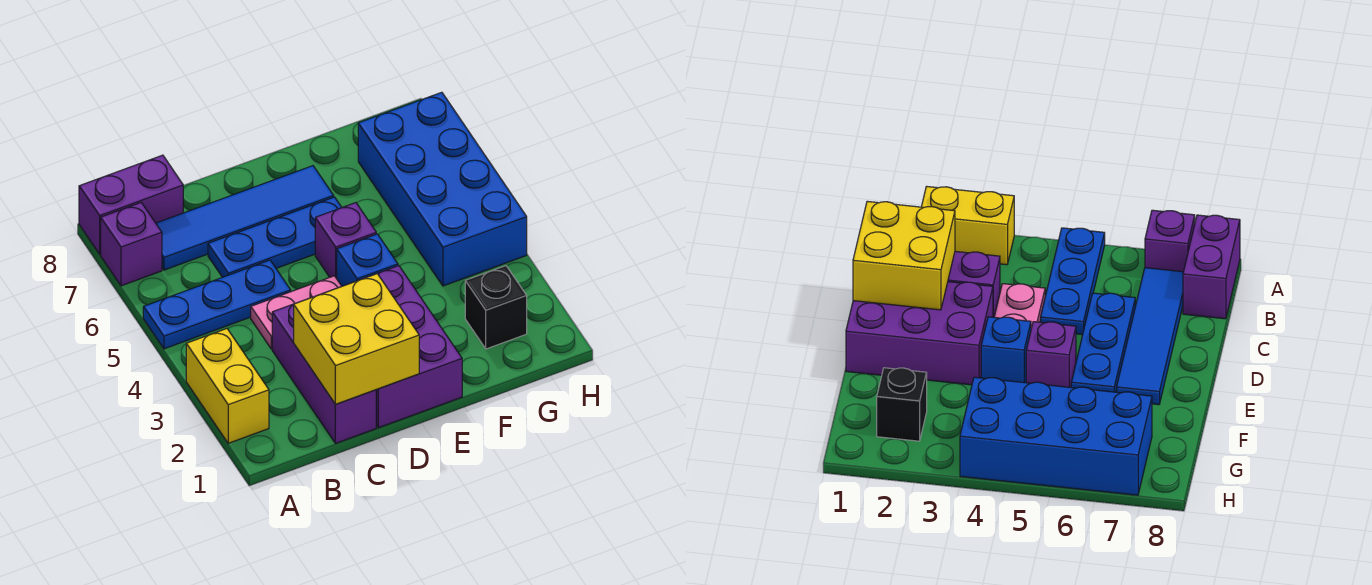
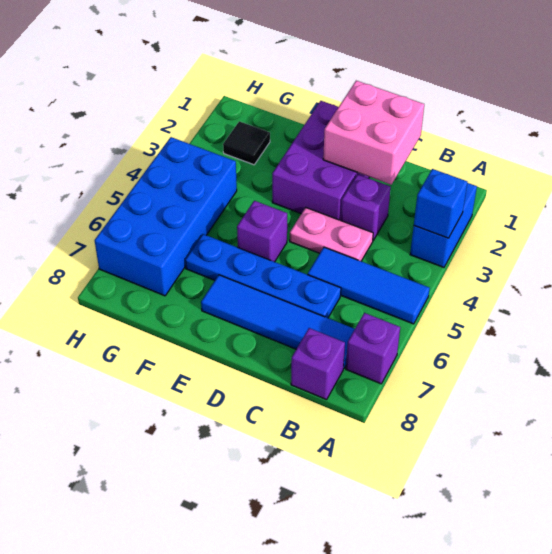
yellow 1x2 brick [186,329,269,443] -> blue 1x2 brick [410,183,477,267]
blue 1x3 plate [143,260,291,349] -> blue 1x3 tile [308,247,430,324]
purple 1x2 brick [79,155,183,254] -> purple 1x1 brick [291,328,345,400]
purple 1x3 brick [272,304,376,443] -> purple 1x1 brick [341,174,391,240]
yellow 2x2 brick [294,274,419,404] -> pink 2x2 brick [323,81,424,185]
blue 1x3 plate [208,197,342,277] -> blue 1x4 plate [185,234,341,318]
blue 1x1 brick [337,234,398,286] -> blue 1x1 brick moved to [414,169,467,238]
black 1x1 brick [465,266,527,349] -> black 1x1 tile [223,121,270,165]

